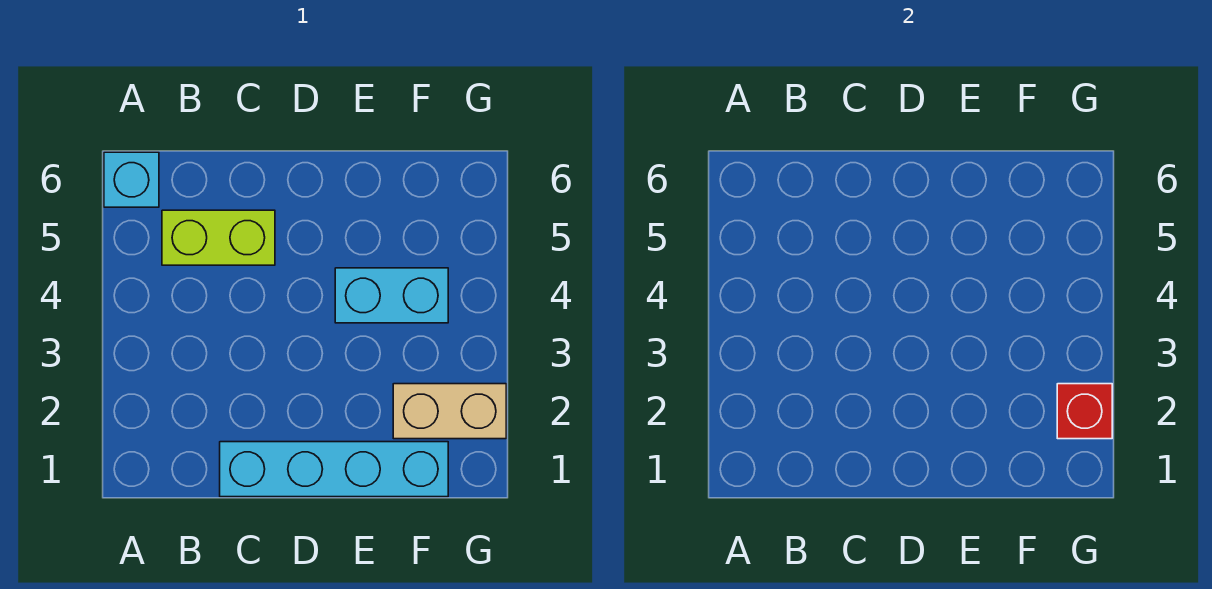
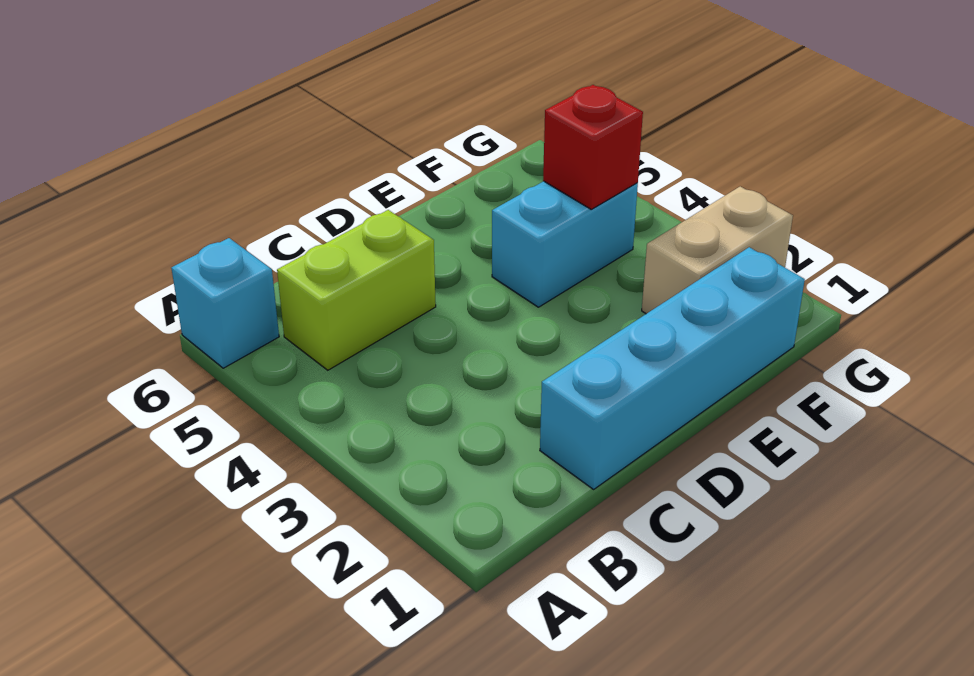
red 1x1 brick [1057,384,1112,439] -> red 1x1 brick moved to [543,85,643,209]

